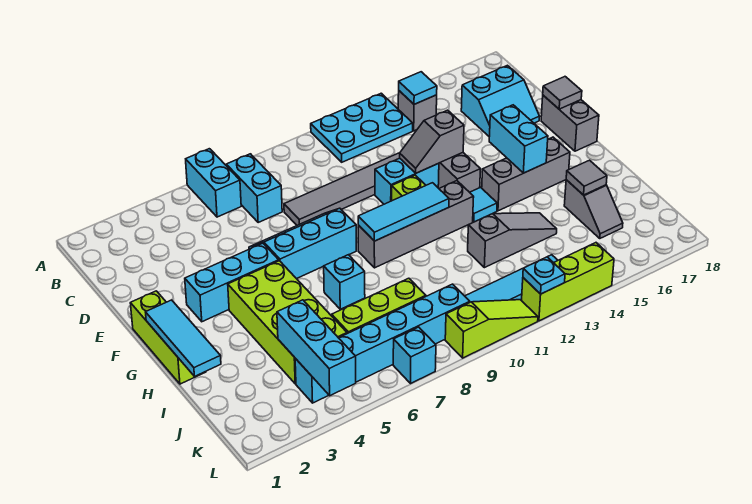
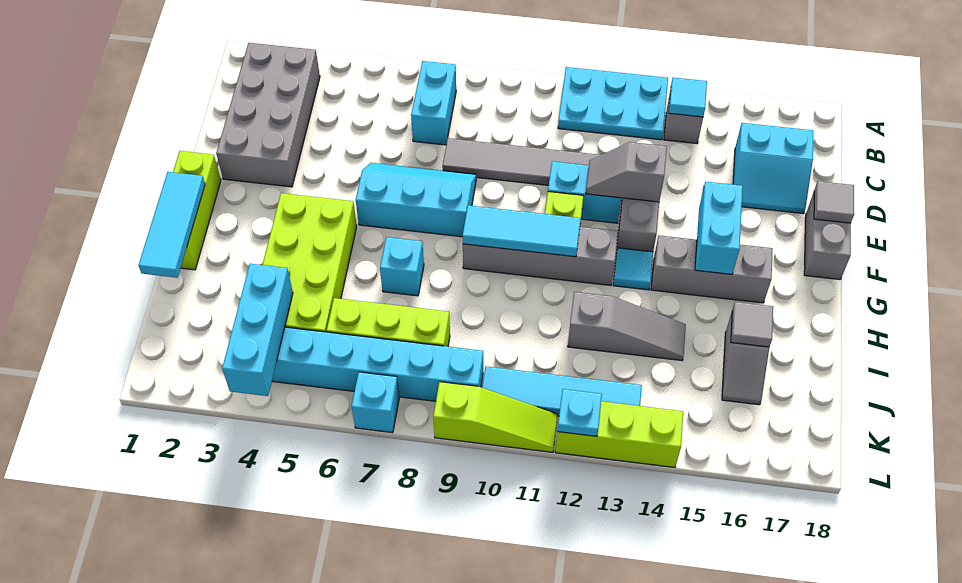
cyan 1x2 brick [186,149,241,217] -> none
none -> grey 2x4 brick [216,43,320,187]
cyan 1x3 brick [185,243,279,322] -> none

